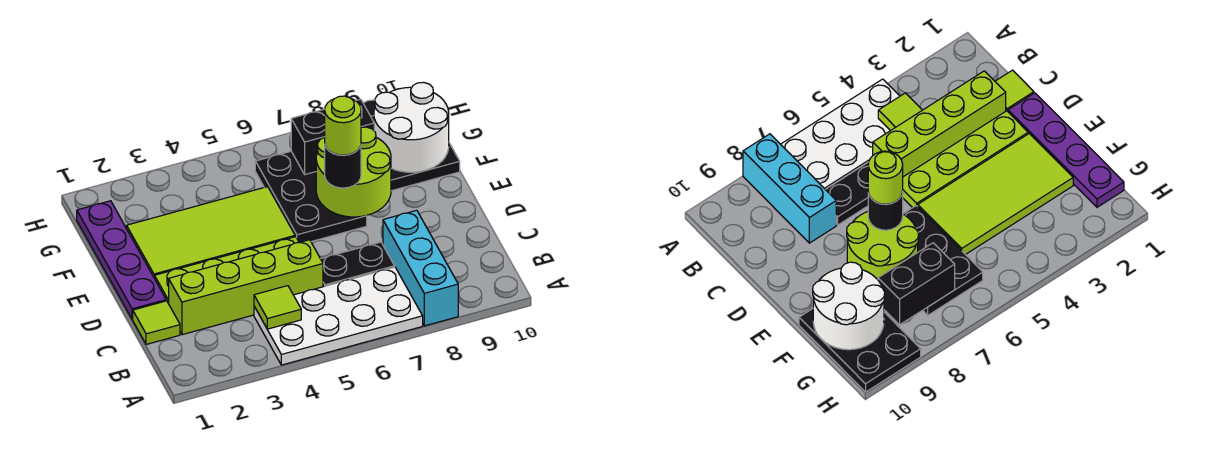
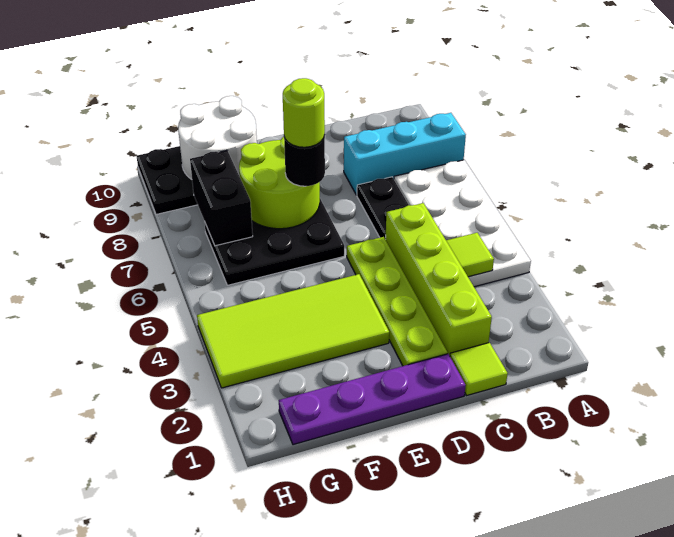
lime 2x4 tile [127,187,295,278] -> lime 2x4 tile turned to [197,274,389,388]

